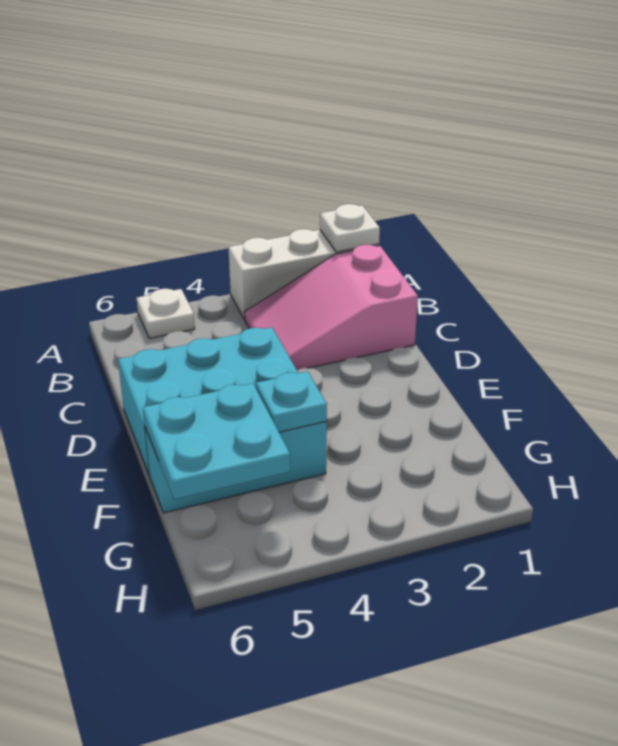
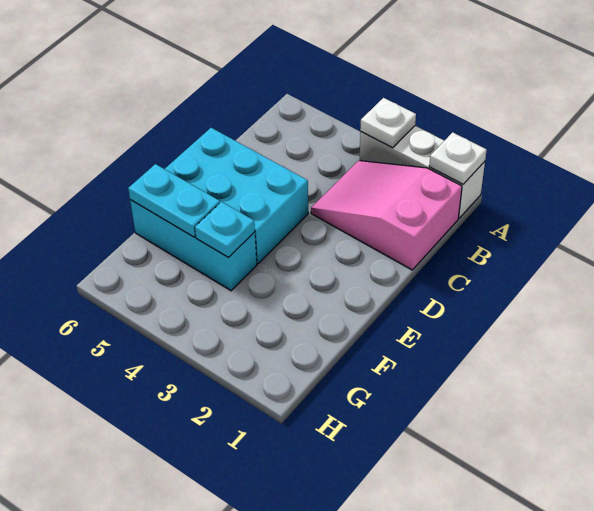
white 1x1 plate [137,289,195,338] -> white 1x1 plate moved to [360,98,416,148]
cyan 2x2 plate [143,383,290,499] -> cyan 1x2 plate [128,164,220,237]

